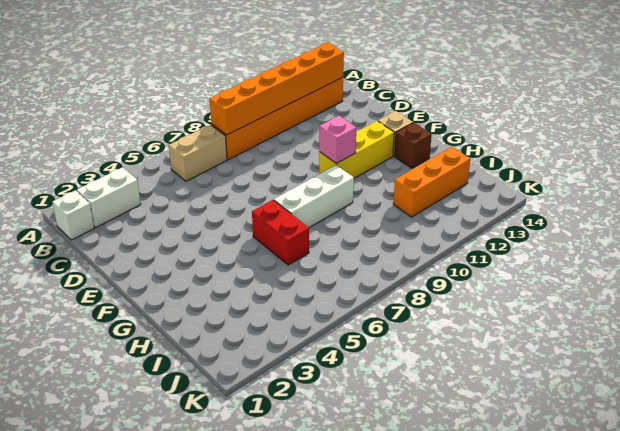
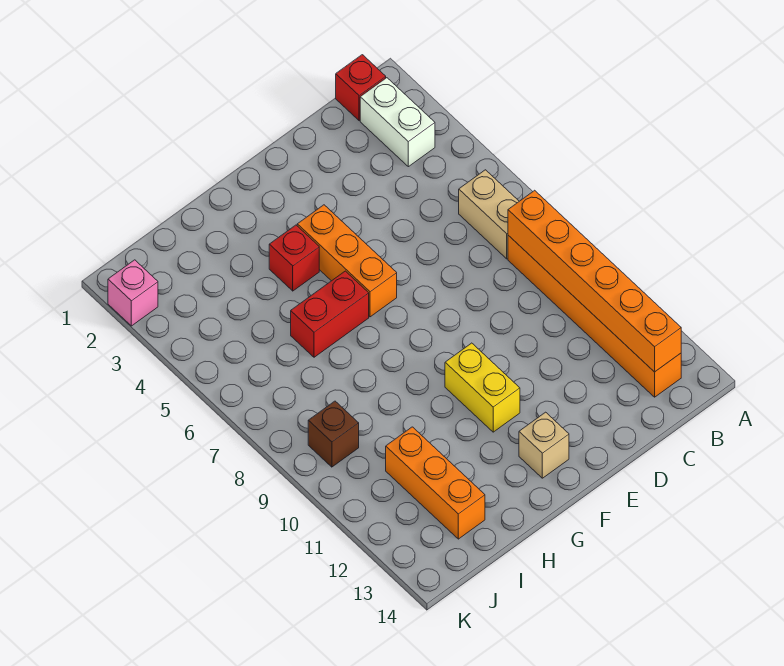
white 1x1 brick [52,190,94,240] -> red 1x1 brick [336,55,386,121]
none -> orange 1x3 brick [297,205,397,317]
yellow 1x3 brick [319,121,394,178] -> yellow 1x2 brick [445,343,520,432]
pink 1x1 brick [319,116,356,163] -> pink 1x1 brick moved to [108,260,158,326]
none -> red 1x1 brick [269,225,319,291]
white 1x3 brick [274,165,354,227] -> none
brown 1x1 brick [395,123,432,168] -> brown 1x1 brick moved to [308,401,359,467]

